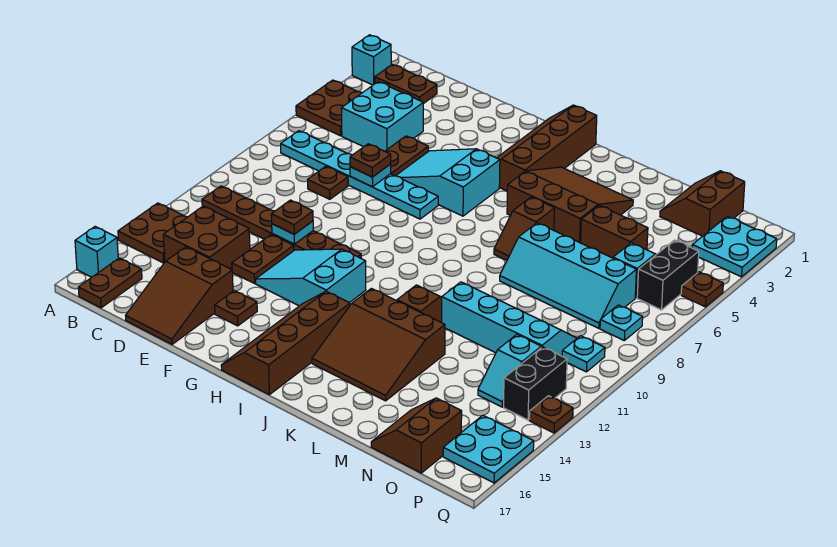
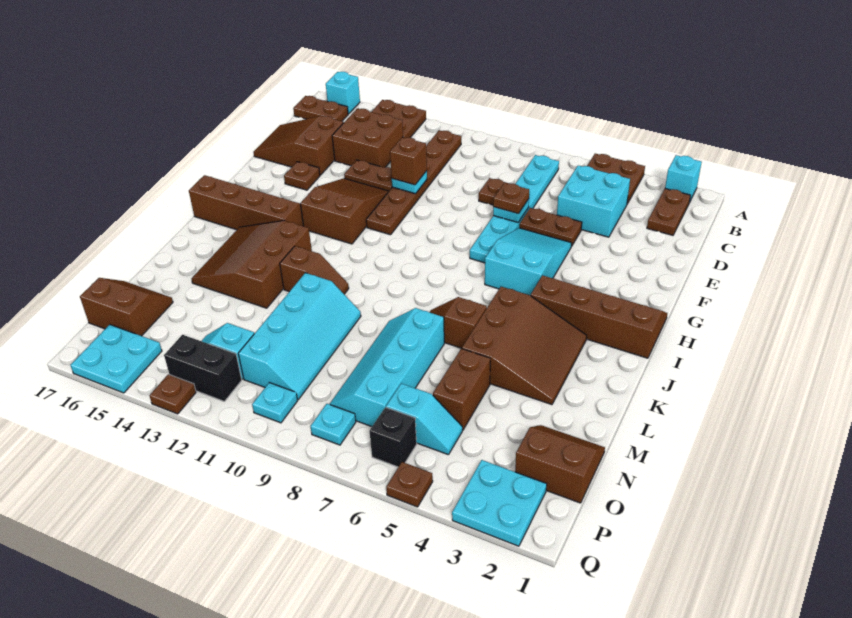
brown 1x1 plate [271,200,313,234] -> brown 1x1 brick [390,137,427,185]
cyan 2x3 slope [256,249,366,306] -> brown 2x3 slope [300,178,389,244]
black 1x2 brick [637,240,699,310] -> black 1x1 brick [370,407,417,467]

